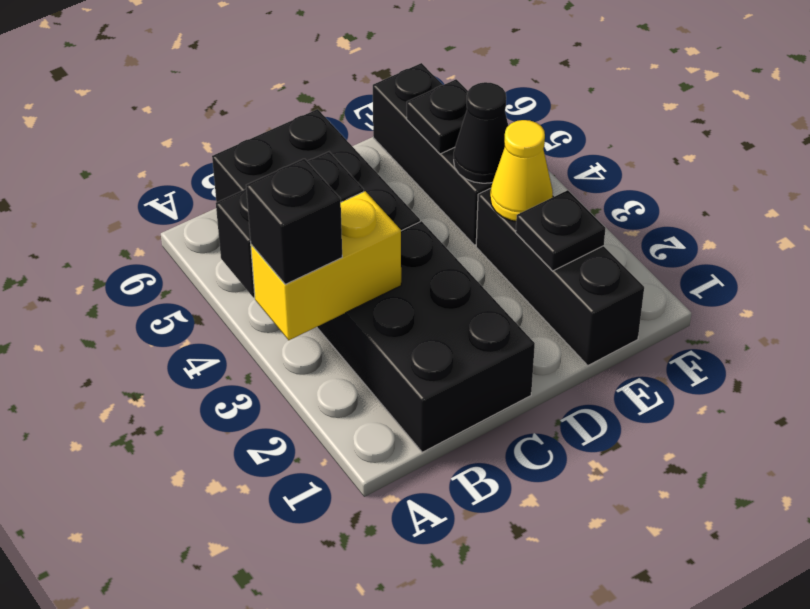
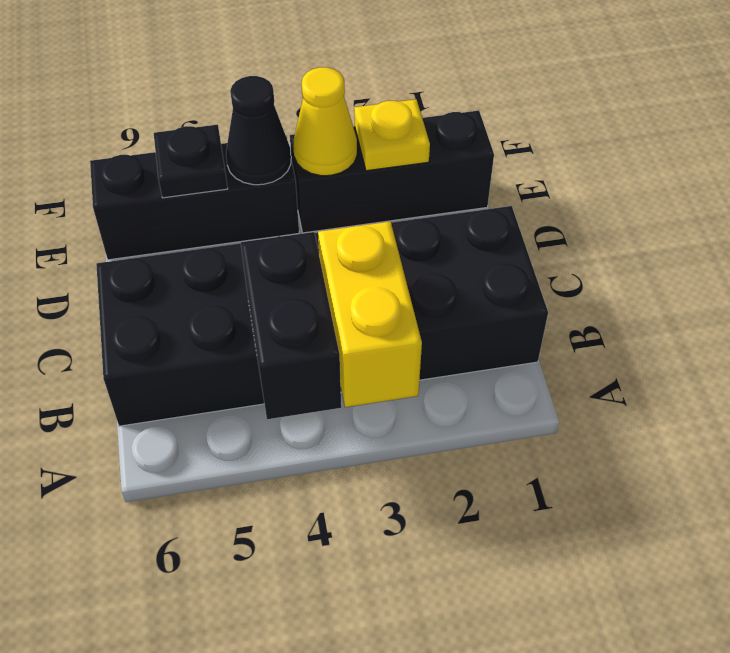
black 1x1 brick [246,159,342,284] -> none
black 1x1 plate [516,190,606,271] -> yellow 1x1 plate [354,99,430,171]

